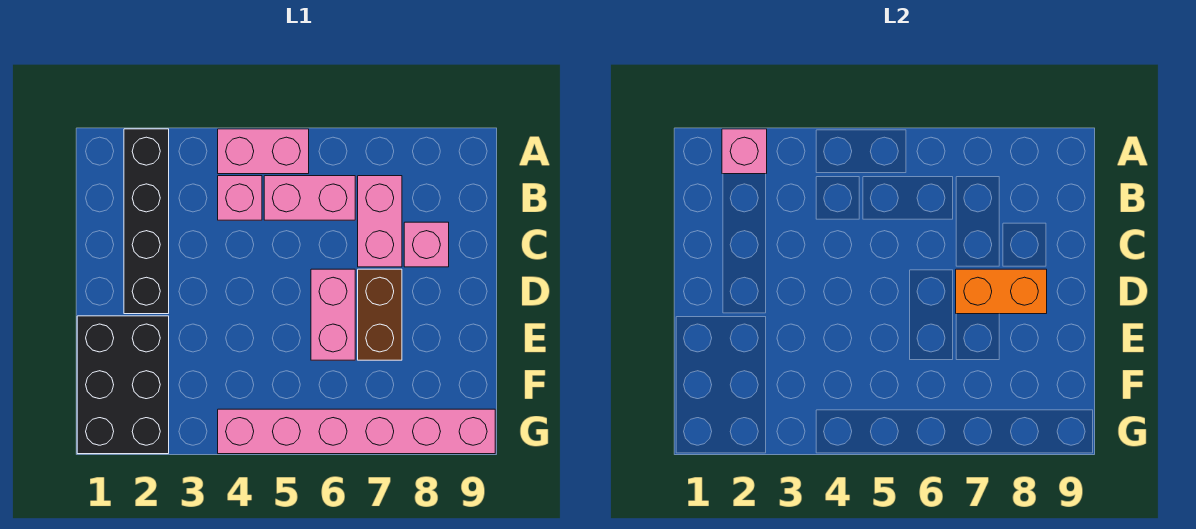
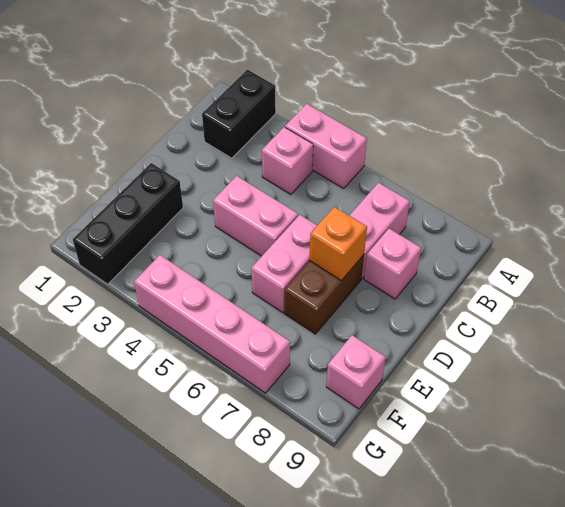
black 1x4 brick [124,129,169,314] -> black 1x2 brick [202,70,276,158]
pink 1x1 brick [722,129,767,174] -> pink 1x1 brick moved to [326,335,386,409]
pink 1x2 brick [264,176,355,220] -> pink 1x2 brick moved to [213,176,298,256]
orange 1x2 brick [956,269,1047,314] -> orange 1x1 brick [309,207,367,281]
black 2x3 brick [77,316,169,454] -> black 1x3 brick [73,163,183,284]
pink 1x6 brick [218,409,495,454] -> pink 1x4 brick [134,255,290,393]

